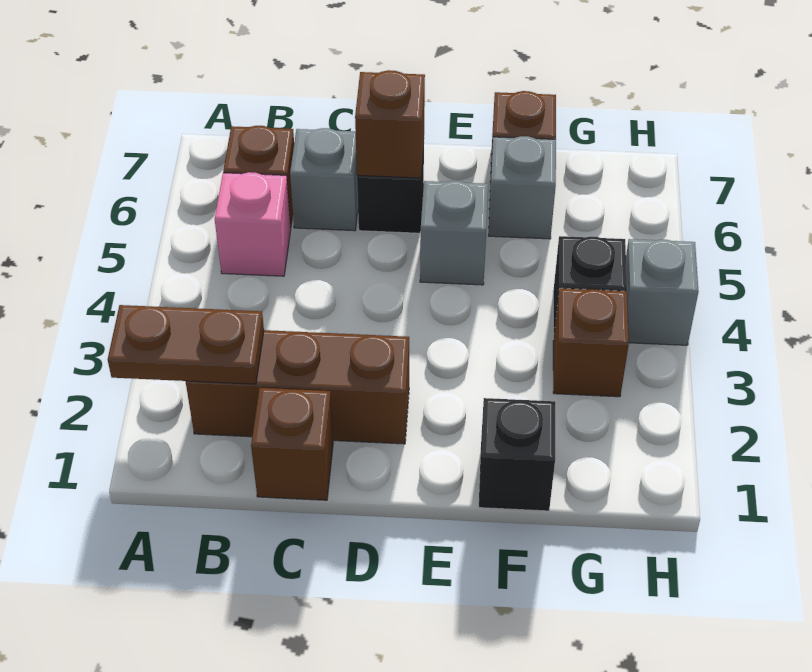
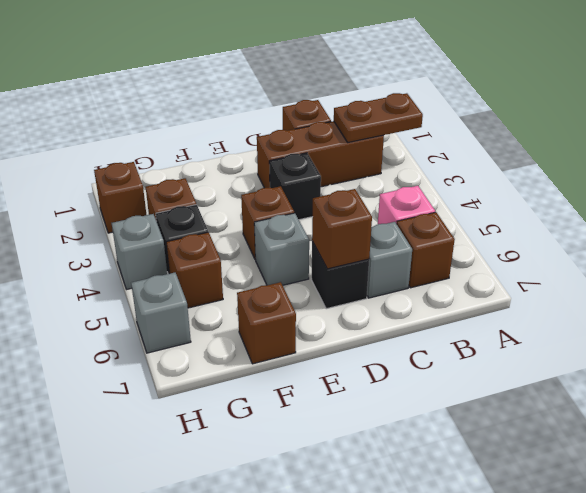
none -> brown 1x1 brick [241,186,294,260]
black 1x1 brick [479,398,555,511] -> black 1x1 brick moved to [269,153,321,220]
grey 1x1 brick [489,136,556,239] -> grey 1x1 brick moved to [131,273,191,353]
none -> brown 1x1 brick [166,232,223,308]
none -> brown 1x1 brick [94,162,146,233]

